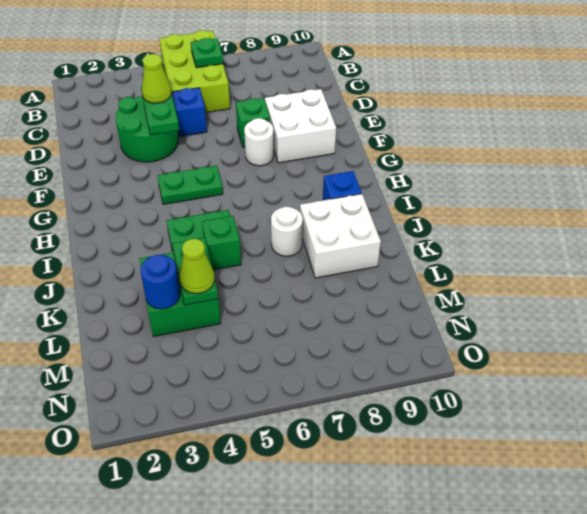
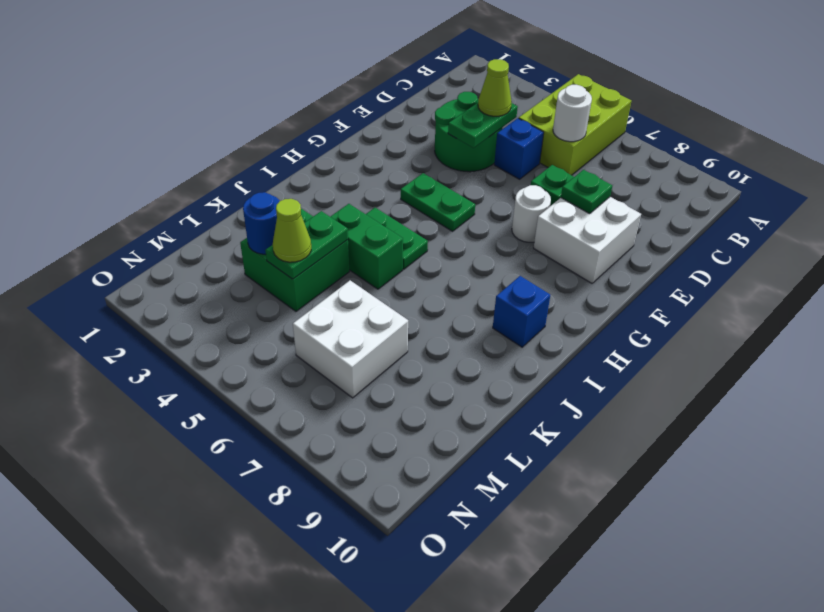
green 1x1 plate [191,38,223,68] -> green 1x1 plate moved to [561,170,612,214]
green 1x1 brick [202,216,241,270] -> green 1x2 brick [330,204,403,289]
white 1x1 round brick [271,207,303,256] -> white 1x1 round brick moved to [553,85,592,142]
white 2x2 brick [300,194,381,278] -> white 2x2 brick moved to [293,280,408,398]

